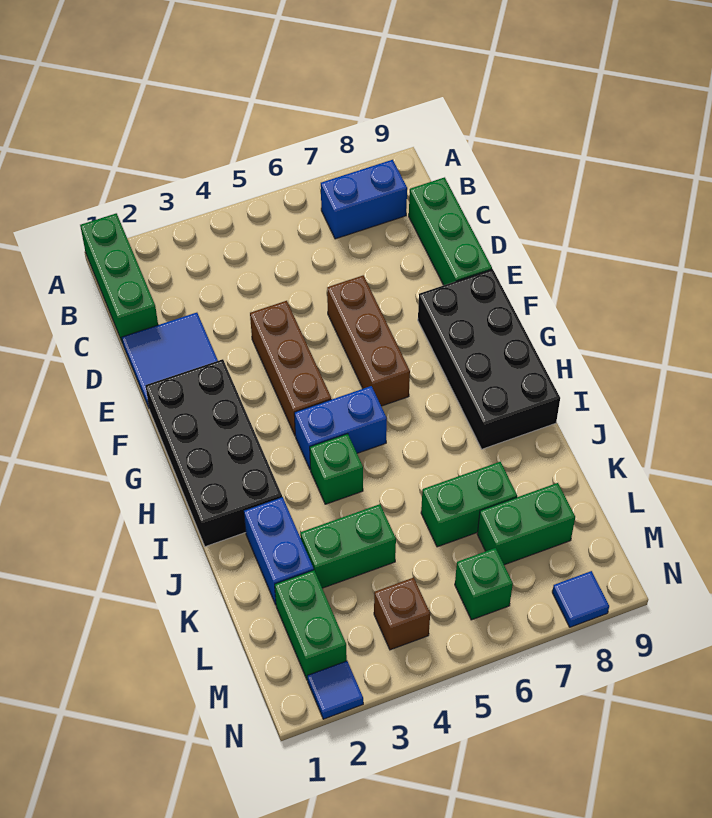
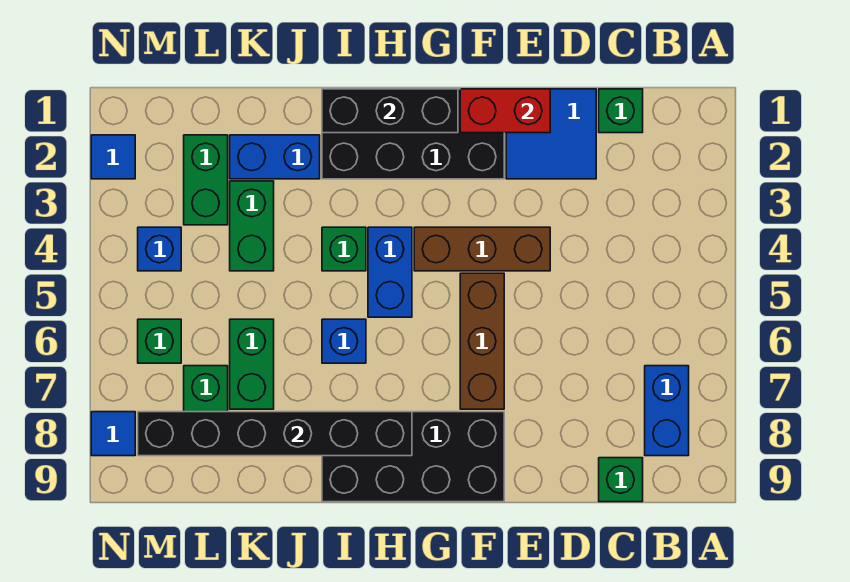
green 1x3 brick [80,213,158,343] -> green 1x1 brick [599,89,643,133]
green 1x3 brick [409,177,492,285] -> green 1x1 brick [599,458,643,502]
none -> red 1x2 brick [460,89,550,133]
brown 1x3 brick [327,275,410,406] -> brown 1x3 brick turned to [460,273,504,409]
none -> black 1x3 brick [322,89,458,133]
none -> black 1x6 brick [138,412,412,456]
none -> blue 1x1 brick [322,319,366,363]
green 1x2 brick [275,570,347,680] -> green 1x2 brick turned to [184,135,228,225]
brown 1x1 brick [374,578,430,650] -> blue 1x1 brick [138,227,181,271]

